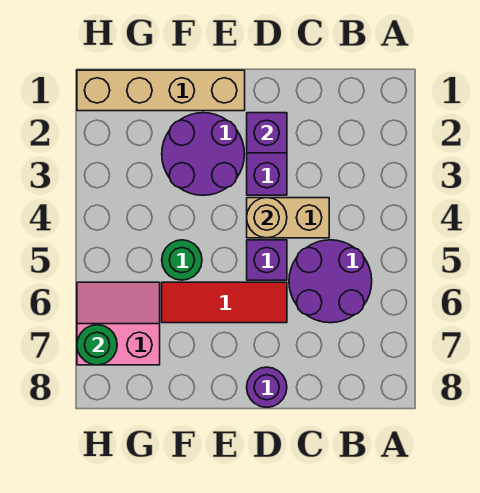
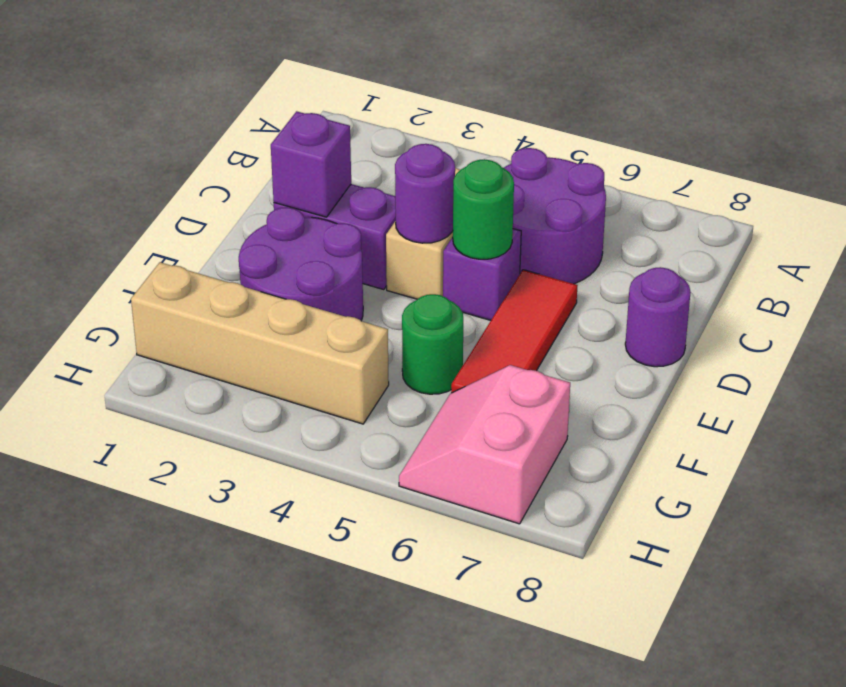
tan 1x1 round brick [247,198,287,238] -> purple 1x1 round brick [395,144,455,243]
tan 1x4 brick [77,70,245,111] -> tan 1x4 brick turned to [131,262,389,424]
green 1x1 round brick [77,325,117,365] -> green 1x1 round brick moved to [453,159,514,259]

